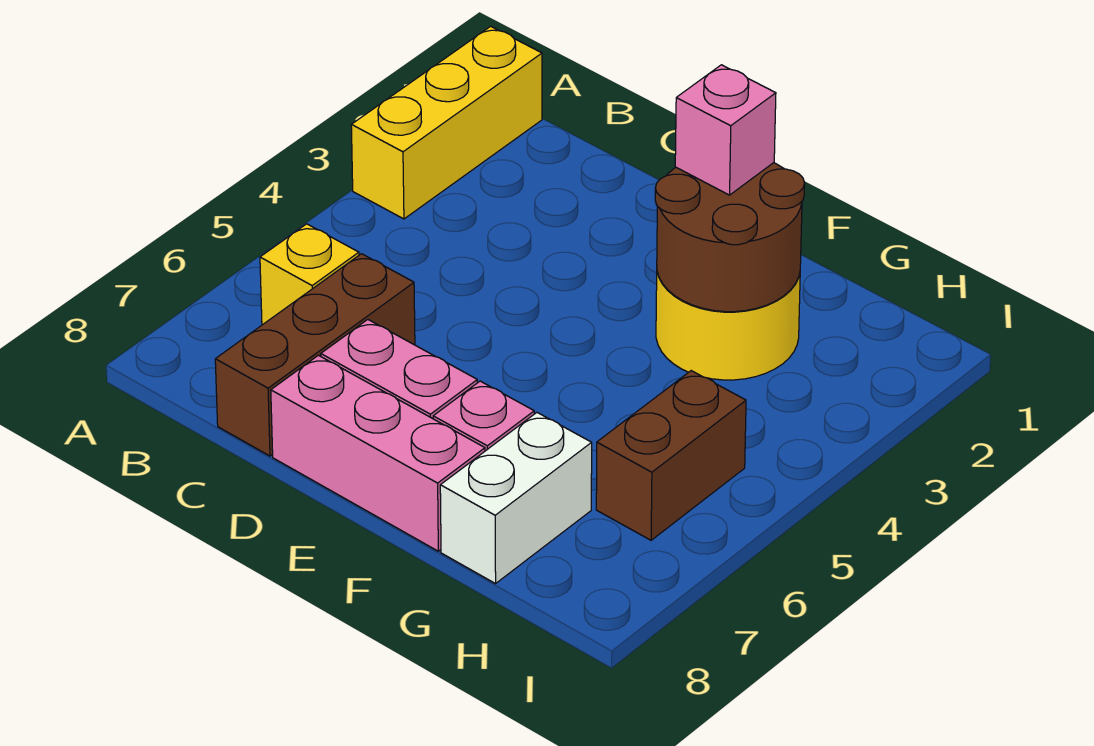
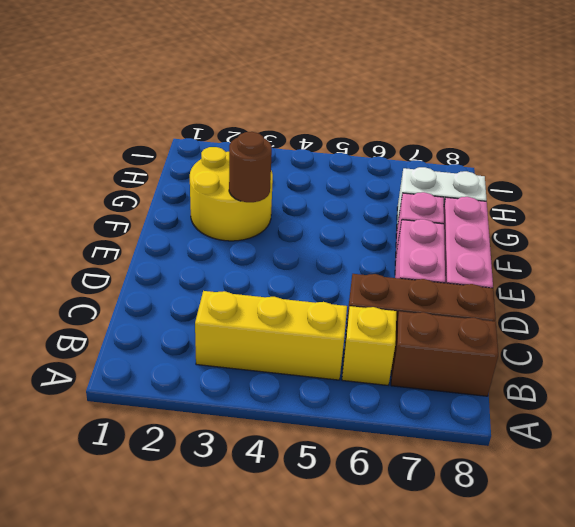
yellow 1x3 brick [351,26,542,219] -> yellow 1x3 brick moved to [195,291,347,380]
brown 2x2 round brick [655,163,805,312] -> brown 1x1 round brick [229,132,272,202]
pink 1x1 brick [675,65,776,195] -> none
brown 1x2 brick [596,371,746,540] -> brown 1x2 brick moved to [391,311,498,396]

